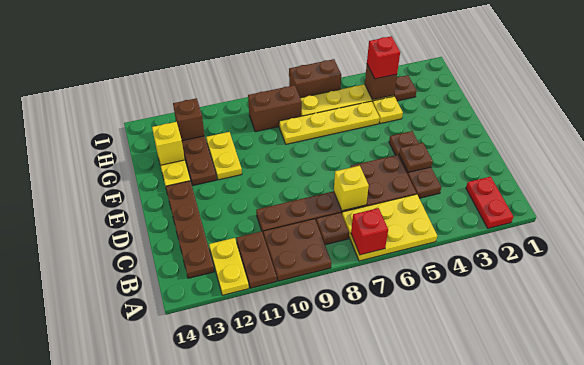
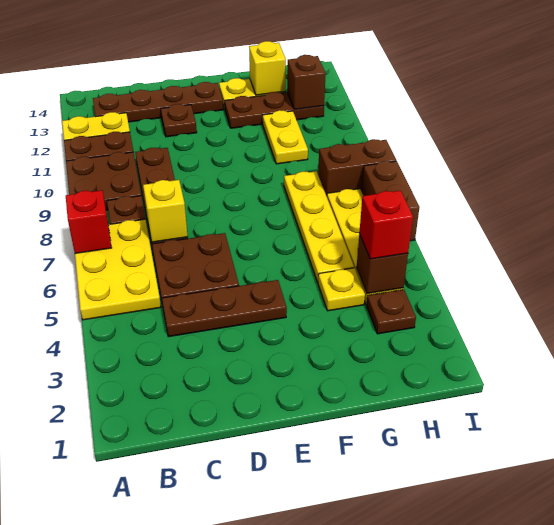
red 1x2 plate [466,177,513,228] -> none
brown 1x1 plate [399,143,433,173] -> brown 1x1 plate moved to [161,104,197,137]
yellow 1x2 plate [206,132,242,180] -> yellow 1x2 plate turned to [263,110,308,164]
brown 1x2 brick [248,85,302,132] -> brown 1x2 brick turned to [318,139,396,196]

